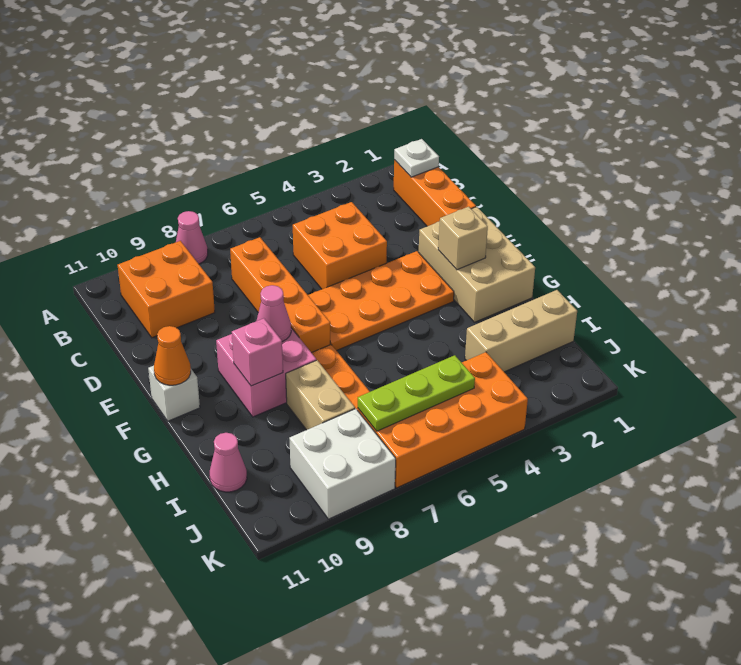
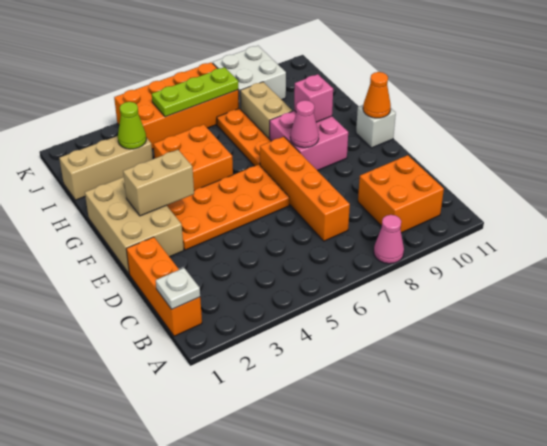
orange 2x2 brick [293,202,387,289] -> orange 2x2 brick moved to [153,124,233,190]
tan 1x1 brick [438,207,488,270] -> tan 1x2 brick [123,150,194,216]
none -> lime 1x1 cone [118,102,146,149]
pink 1x1 cone [210,433,247,492] -> none

